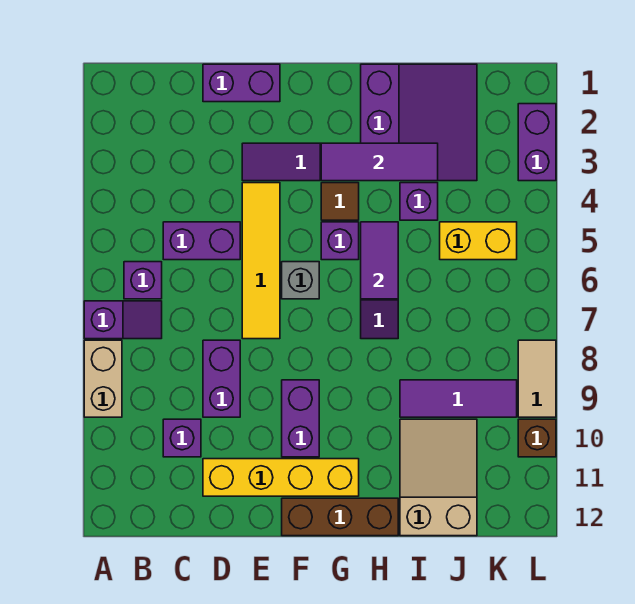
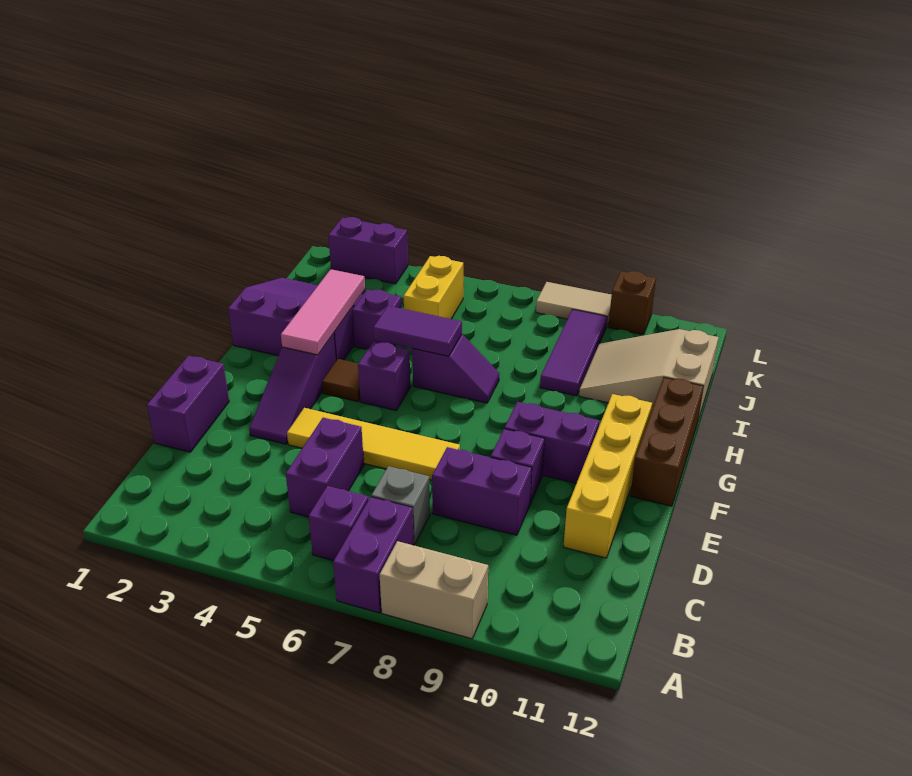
purple 1x2 slope [84,301,162,339] -> purple 1x2 brick [333,497,414,613]
purple 1x1 brick [163,419,201,457] -> purple 1x1 brick moved to [491,429,545,504]
grey 1x1 brick [282,262,319,299] -> grey 1x1 brick moved to [371,466,430,545]
purple 1x3 tile [321,143,438,181] -> pink 1x3 tile [281,269,365,355]

